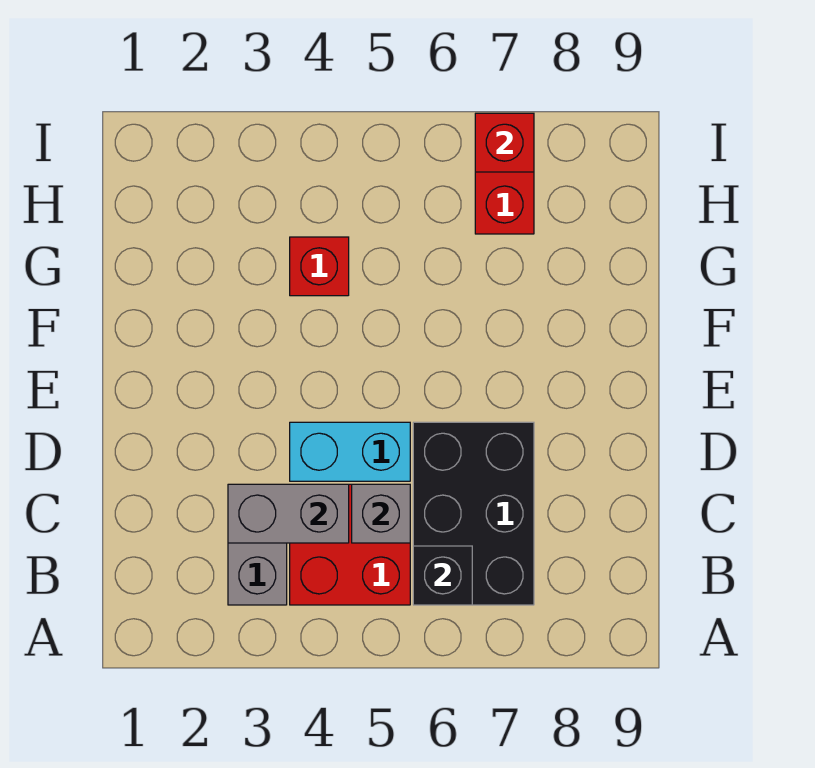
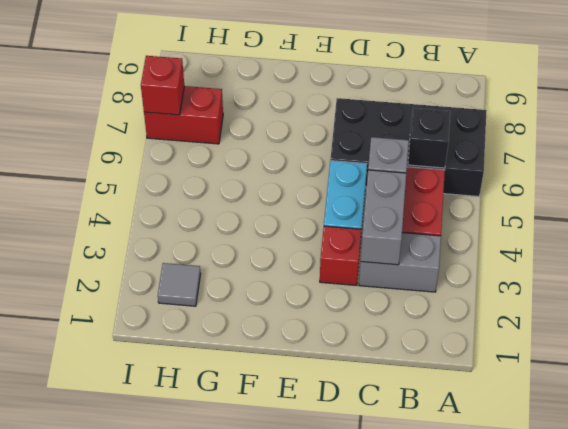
black 2x3 brick [413,422,534,605] -> black 2x4 brick [330,98,487,197]
red 1x1 brick [290,237,349,296] -> red 1x1 brick moved to [320,226,361,285]
none -> grey 1x1 tile [158,263,201,306]

